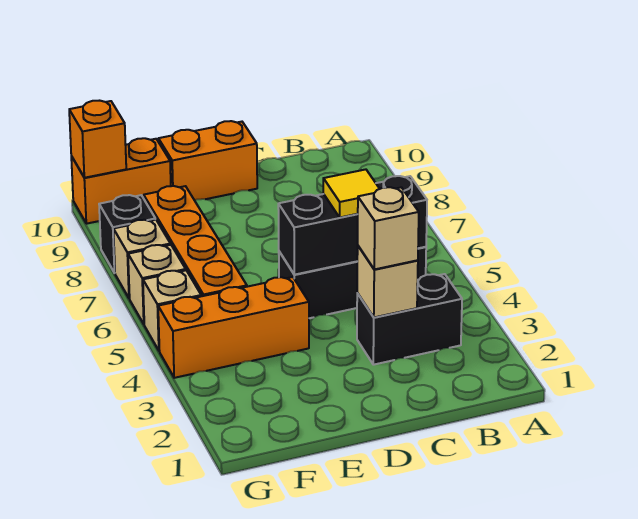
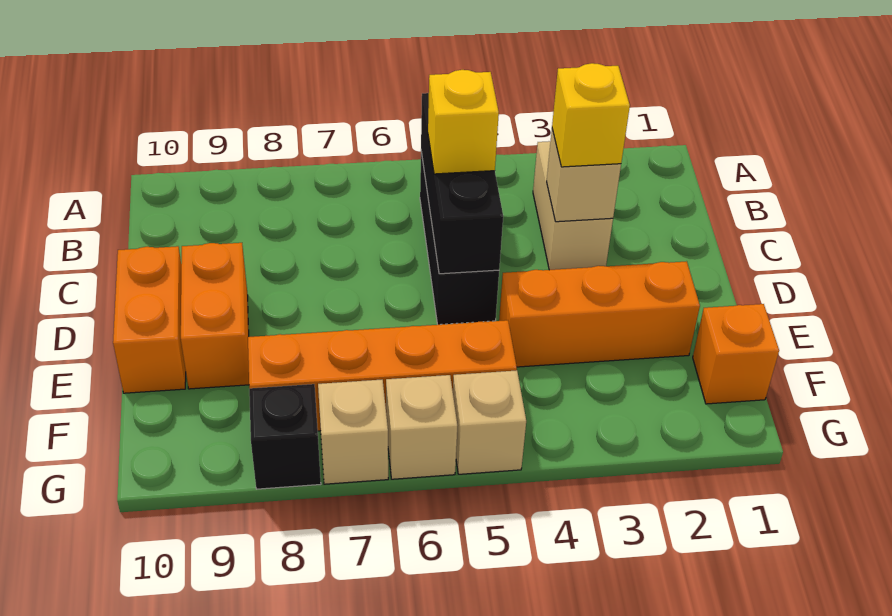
black 1x2 brick [357,274,462,365] -> tan 1x2 brick [533,141,613,270]
tan 1x1 brick [358,187,419,269] -> yellow 1x1 brick [552,63,630,167]
yellow 1x1 tile [323,169,379,217] -> yellow 1x1 brick [428,70,499,174]
orange 1x3 brick [158,277,309,378] -> orange 1x3 brick turned to [499,261,700,367]
orange 1x2 brick [71,138,171,224] -> orange 1x2 brick moved to [181,243,249,389]
orange 1x1 brick [69,101,126,178] -> orange 1x1 brick moved to [693,304,779,404]

